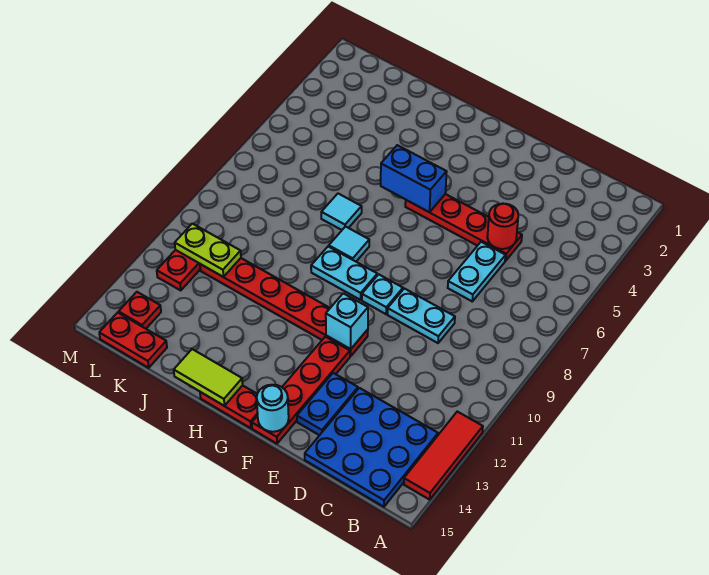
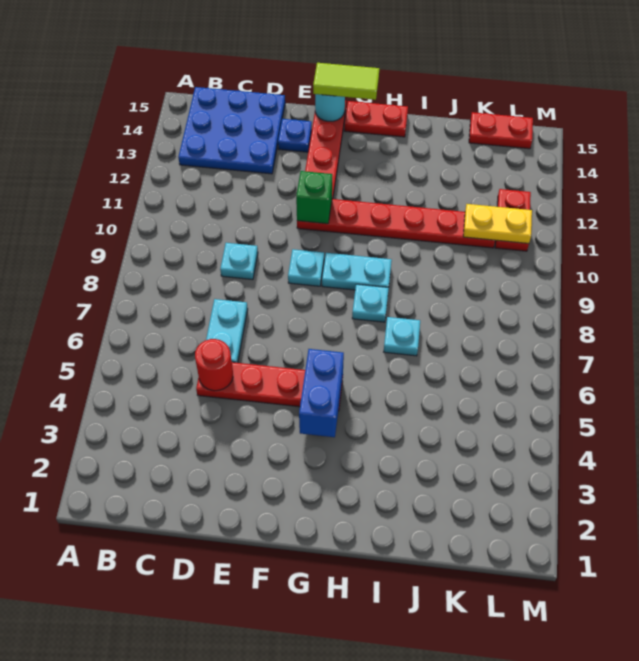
red 1x3 tile [404,412,483,500] -> none
cyan 1x2 plate [388,288,455,343] -> cyan 1x1 plate [220,243,258,280]
blue 1x2 plate [297,373,358,435] -> blue 1x1 plate [278,119,312,152]
cyan 1x1 brick [326,293,368,349] -> green 1x1 brick [296,171,332,224]
blue 1x2 brick [381,145,447,212] -> blue 1x2 brick turned to [299,349,344,437]
cyan 1x1 tile [329,227,369,261] -> cyan 1x1 plate [352,284,389,322]
lime 1x2 tile [174,349,243,406] -> lime 1x2 tile moved to [313,63,379,100]
cyan 1x1 tile [321,194,362,230] -> cyan 1x1 plate [384,317,420,356]
lime 1x2 plate [175,224,241,277] -> yellow 1x2 plate [463,204,532,244]
red 1x1 plate [119,292,161,329] -> none

